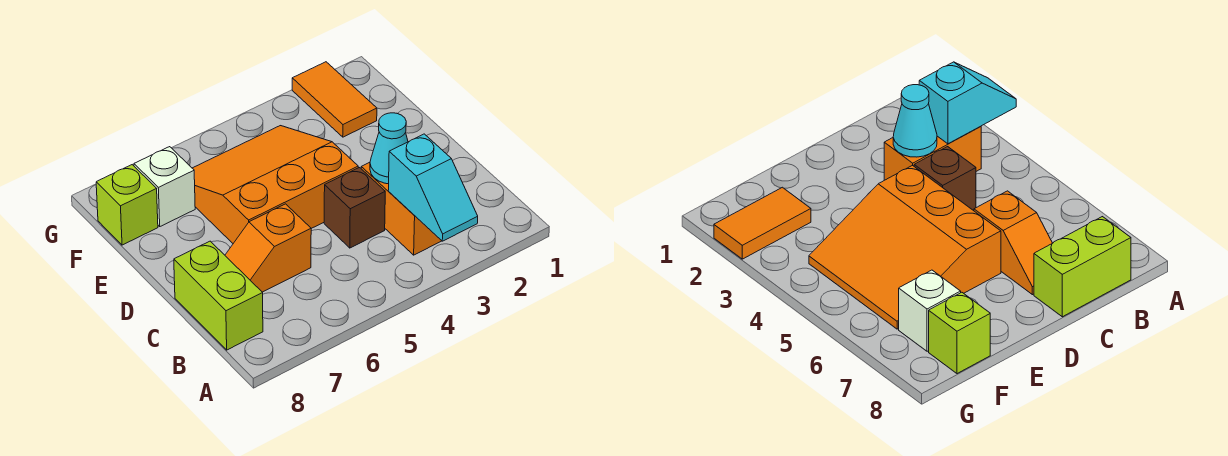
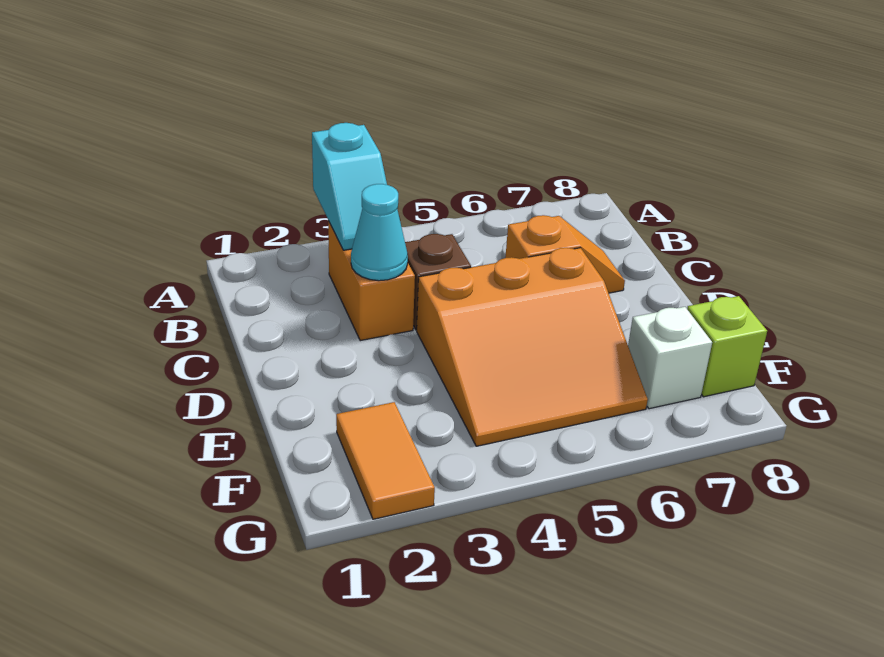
cyan 1x2 slope [388,134,478,241] -> cyan 1x2 slope turned to [312,123,387,250]
lime 1x2 brick [174,241,263,350] -> none

